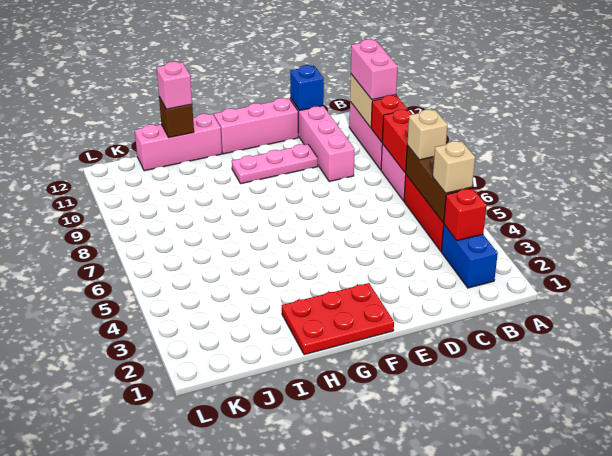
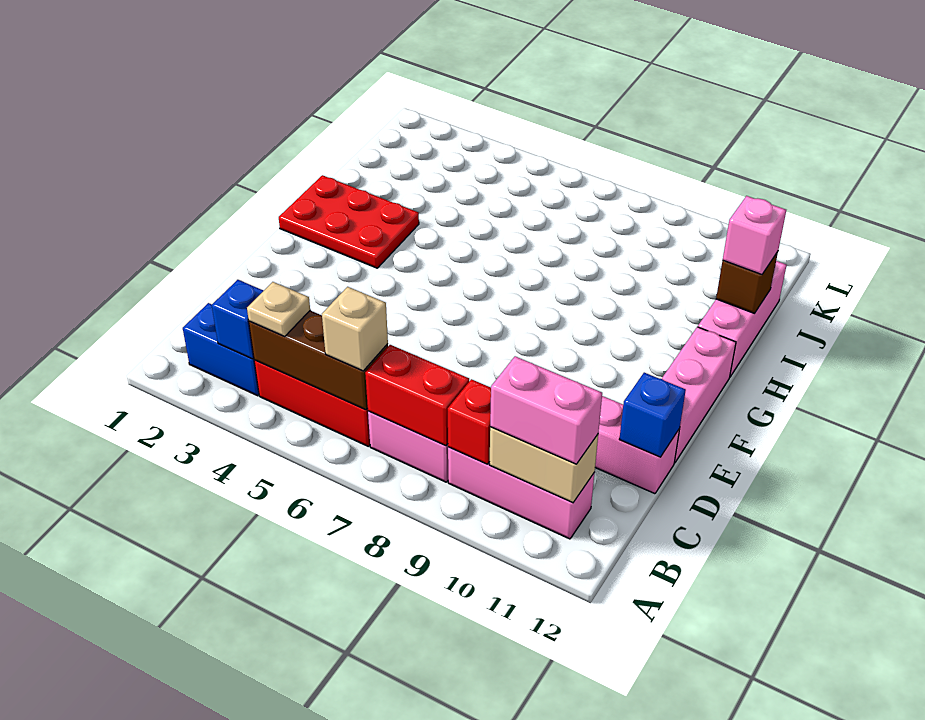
red 1x1 brick [444,188,486,241] -> blue 1x1 brick [212,280,264,359]
tan 1x1 brick [433,141,475,193] -> tan 1x1 plate [247,282,310,337]
pink 1x3 plate [232,144,318,184] -> none
red 2x3 plate [282,283,394,355] -> red 2x3 plate turned to [279,175,419,268]

